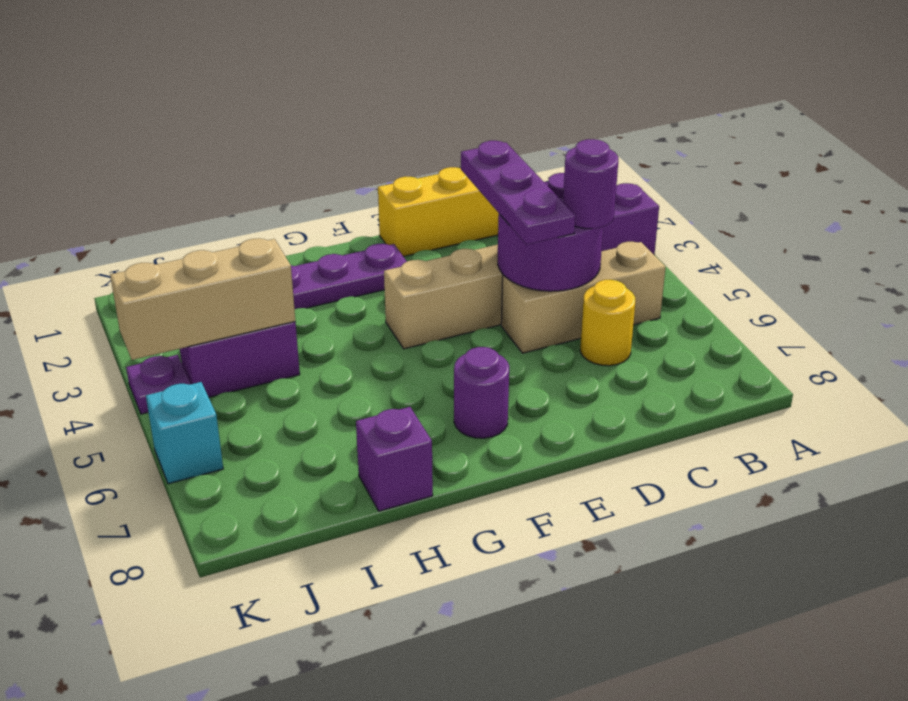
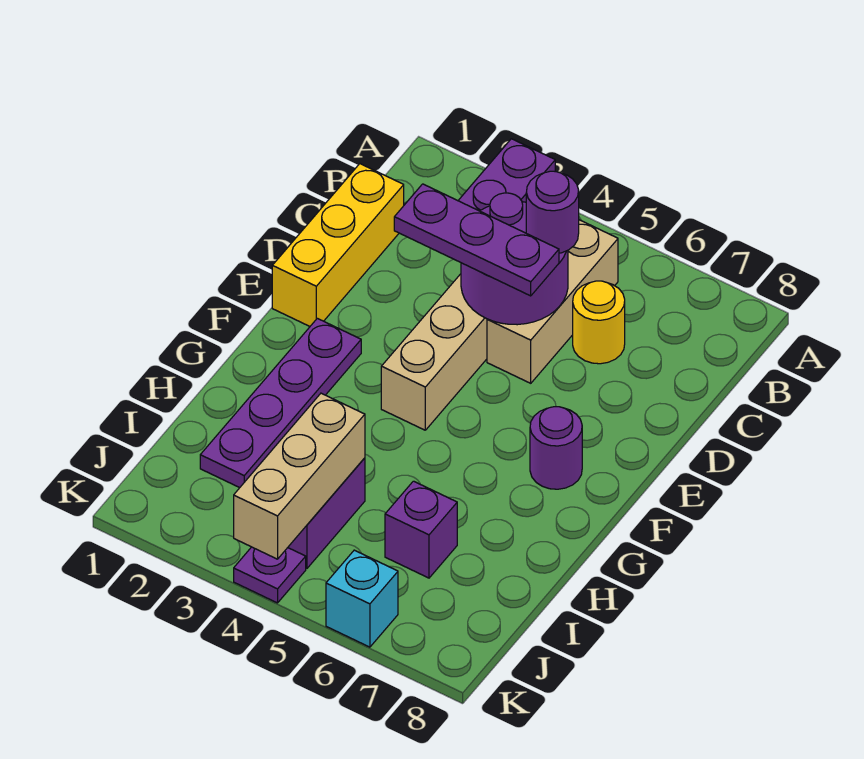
purple 1x1 brick [356,407,433,511] -> purple 1x1 brick moved to [385,481,457,578]

